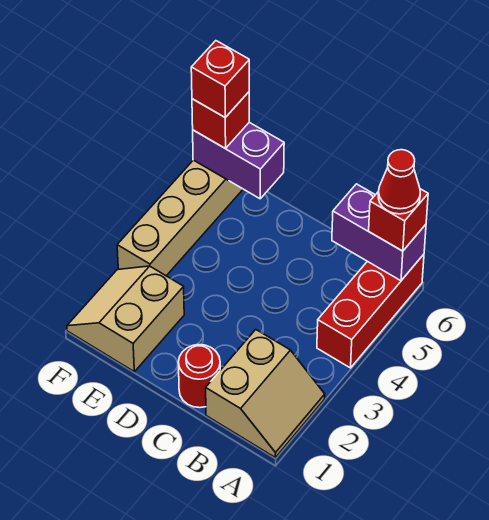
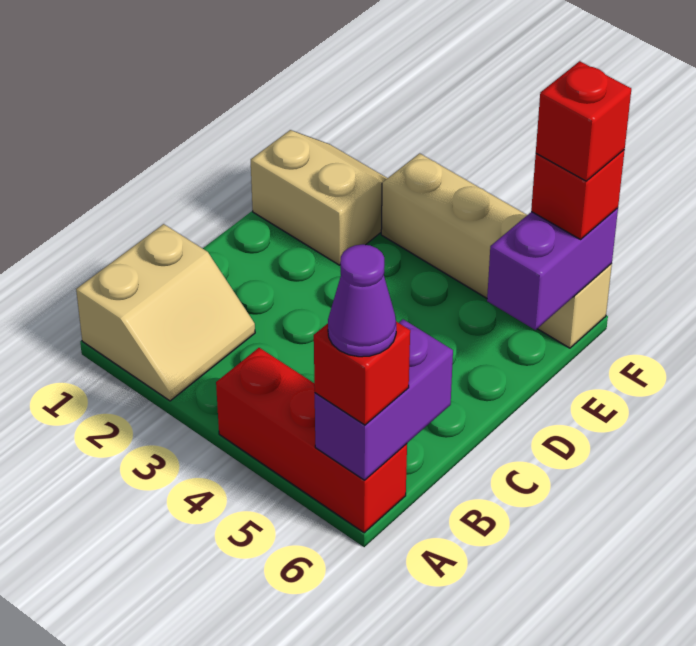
tan 2x2 slope [206,330,325,457] -> tan 2x2 slope turned to [76,224,255,401]
red 1x1 cone [378,150,420,214] -> purple 1x1 cone [328,245,396,357]
red 1x1 round brick [178,345,220,408] -> none

